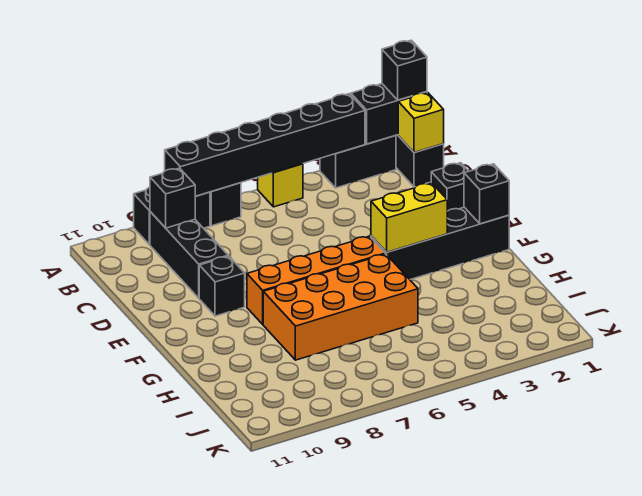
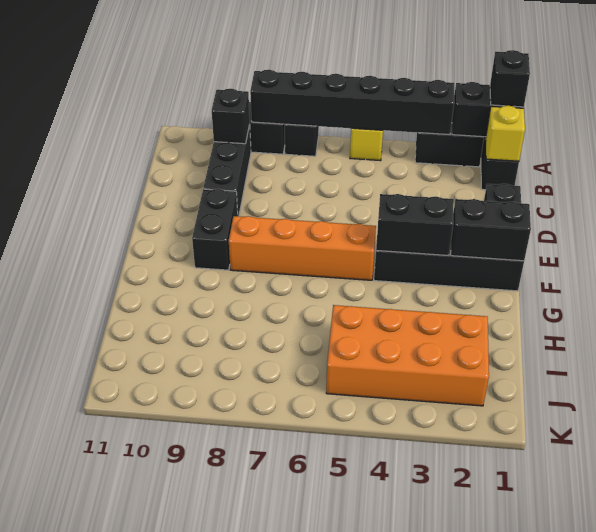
black 1x1 brick [199,256,245,316] -> black 1x2 brick [192,189,238,270]
black 1x1 brick [464,164,509,224] -> black 1x2 brick [451,199,531,261]
yellow 1x2 brick [371,183,447,252] -> black 1x2 brick [376,194,454,256]
orange 2x4 brick [263,254,418,360] -> orange 2x4 brick moved to [326,305,489,406]

